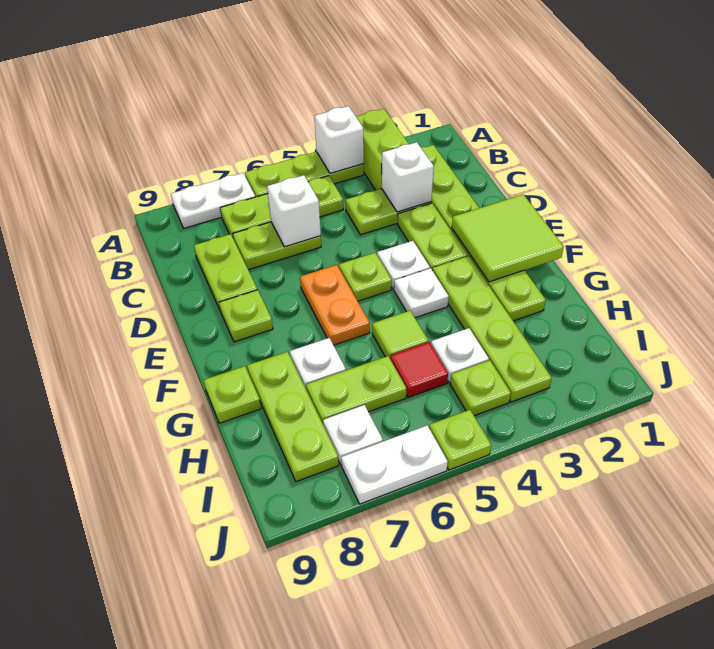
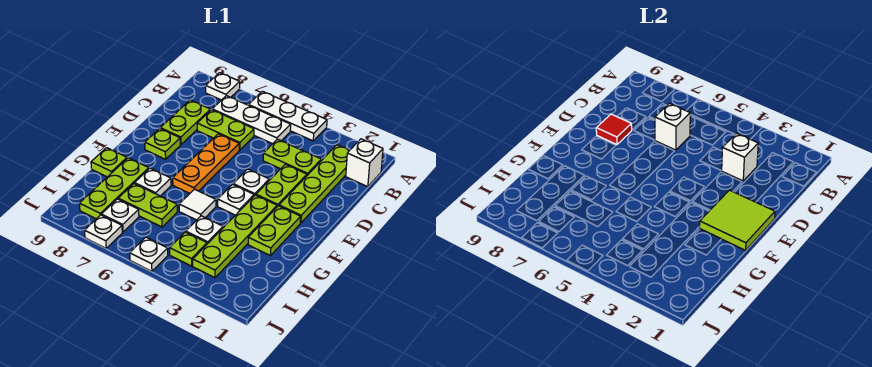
lime 1x2 brick [356,109,409,190] -> none
lime 1x3 plate [245,152,364,197] -> white 1x3 plate [249,91,327,141]
white 1x1 brick [314,106,364,173] -> white 1x1 brick moved to [346,139,383,187]
white 1x2 plate [171,173,255,228] -> white 1x1 plate [206,73,240,100]
lime 1x3 plate [220,176,343,239] -> white 1x3 plate [212,96,291,144]
lime 1x1 plate [339,253,392,301] -> none
orange 1x2 plate [300,265,370,345] -> orange 1x3 plate [173,134,239,193]
lime 1x1 tile [372,311,428,358] -> white 1x1 tile [179,189,216,220]
red 1x1 tile [390,342,448,398] -> red 1x1 tile moved to [596,114,632,145]
lime 1x1 plate [429,410,491,470] -> white 1x1 plate [130,237,168,271]
white 1x2 plate [341,425,448,504] -> white 1x1 plate [85,215,122,248]

